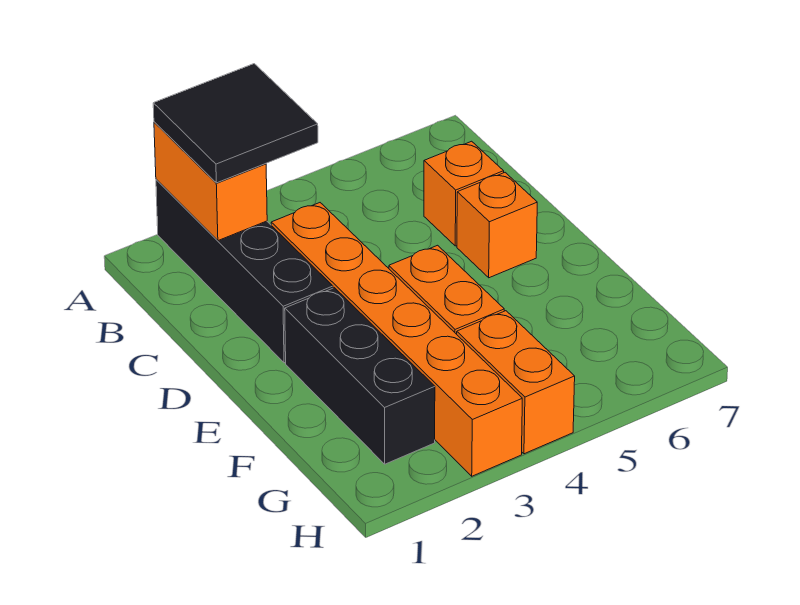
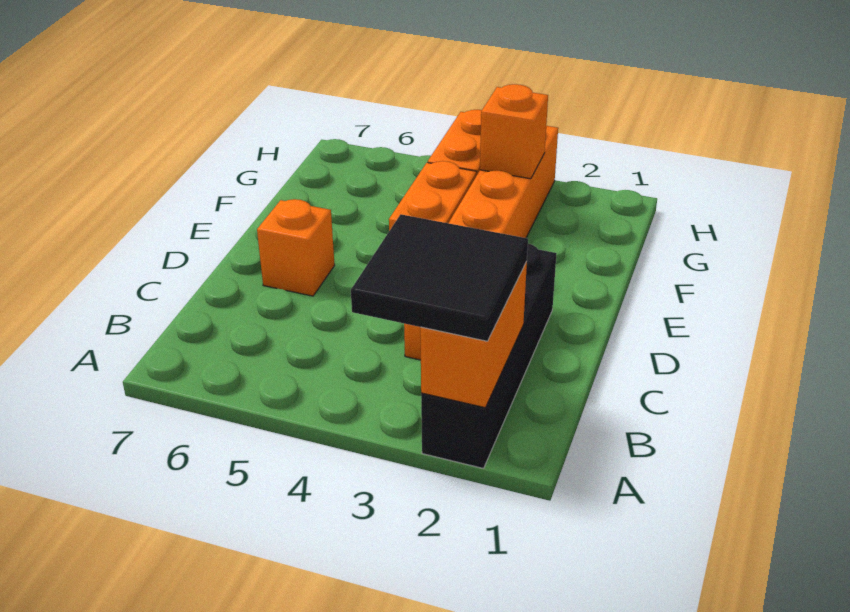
orange 1x1 brick [424,141,504,246] -> orange 1x1 brick moved to [480,84,548,179]
black 1x3 brick [285,288,435,464] -> none

